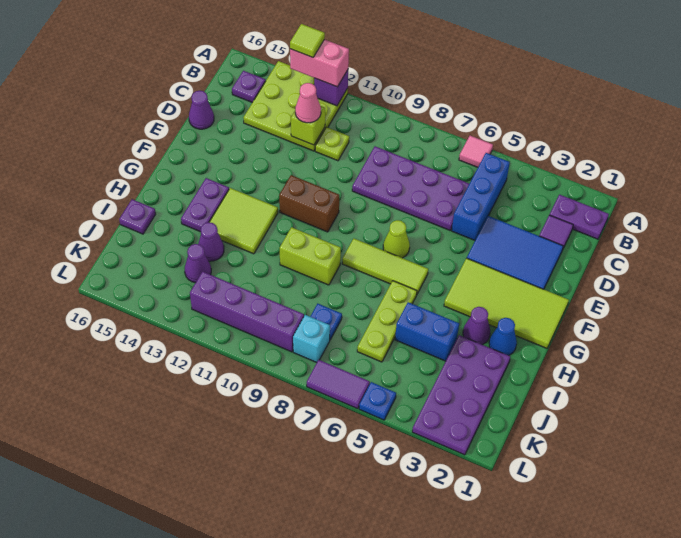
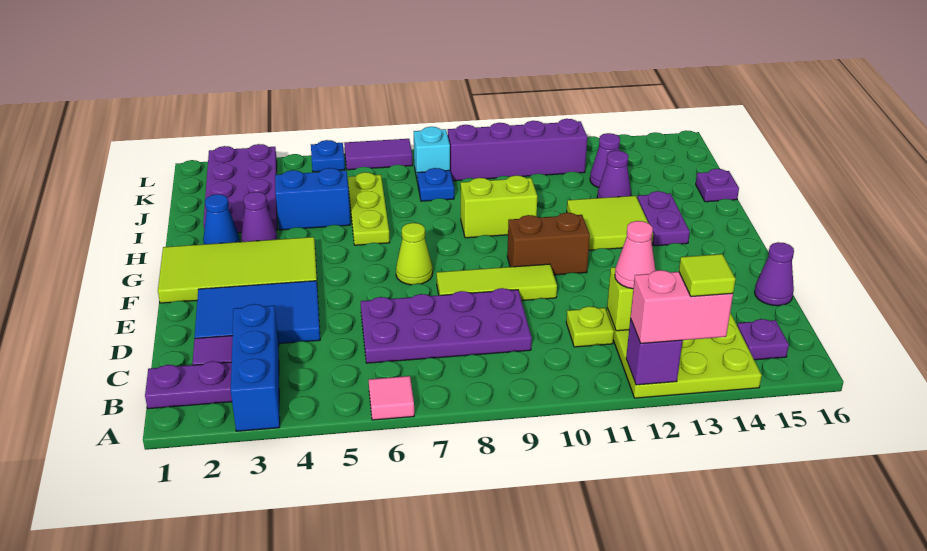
blue 1x3 brick [452,153,510,240] -> blue 1x3 brick moved to [231,304,280,431]
lime 1x3 tile [342,239,428,294] -> lime 1x3 tile moved to [436,264,557,301]

